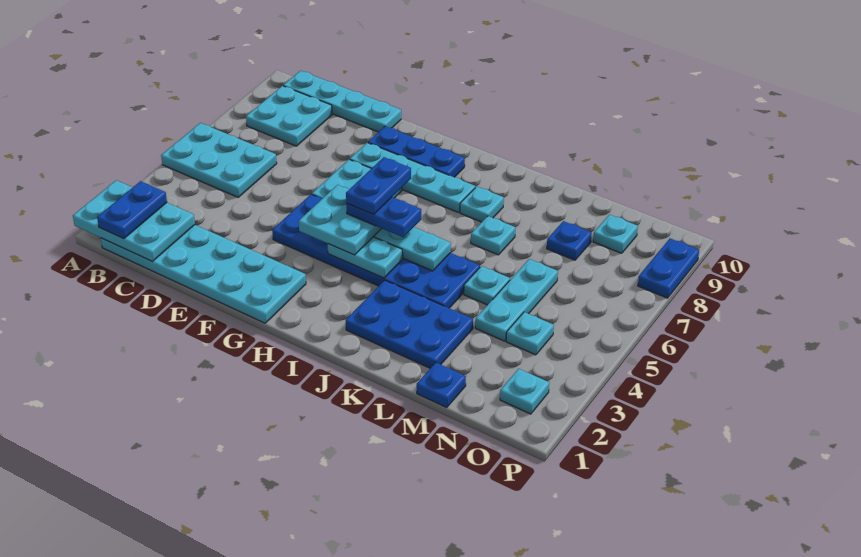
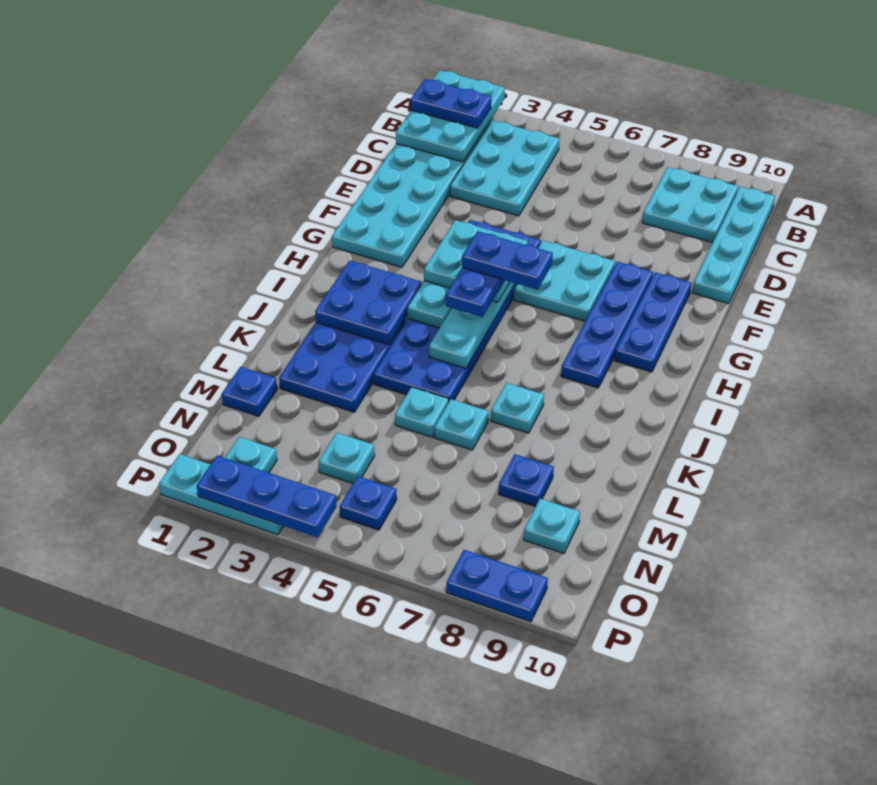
cyan 2x3 plate [161,123,277,197] -> cyan 2x3 plate moved to [450,121,559,216]
cyan 1x4 plate [350,143,475,213] -> blue 1x4 plate [561,262,653,388]
none -> blue 2x2 plate [315,260,422,345]
cyan 1x1 plate [460,187,504,222] -> cyan 1x1 plate moved to [435,399,488,450]
cyan 1x3 plate [475,259,558,341] -> cyan 1x3 plate moved to [159,454,283,535]
none -> blue 1x1 plate [340,476,397,530]
none -> blue 1x3 plate [197,456,337,537]

